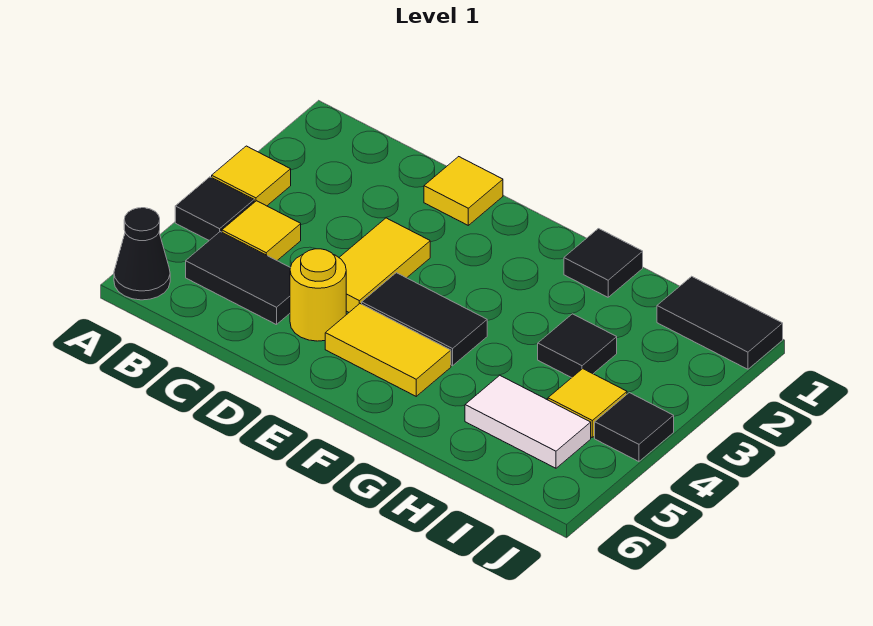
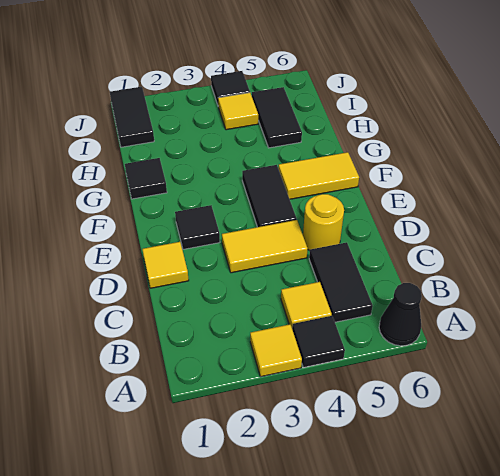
yellow 1x2 tile [325,304,451,396] -> yellow 1x2 tile turned to [278,152,359,199]
black 1x1 tile [538,314,617,378] -> black 1x1 tile moved to [175,205,220,249]
white 1x2 tile [465,375,591,468] -> black 1x2 tile [252,87,302,148]

